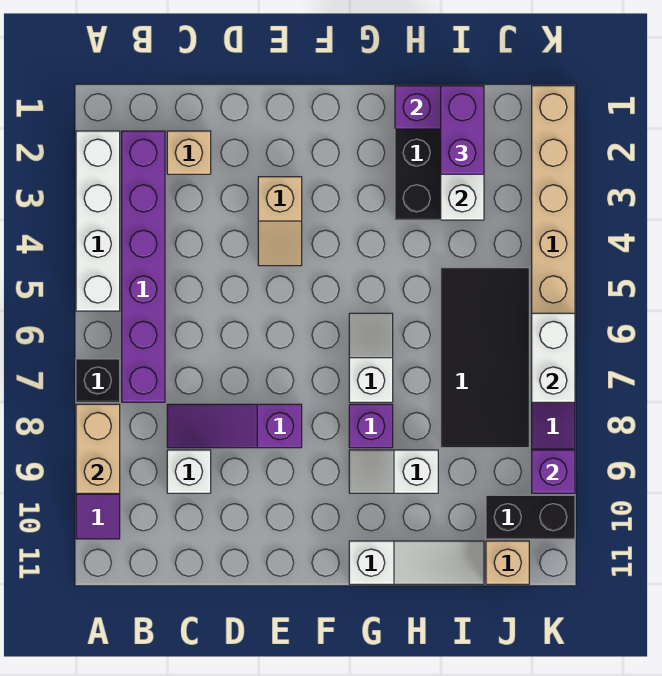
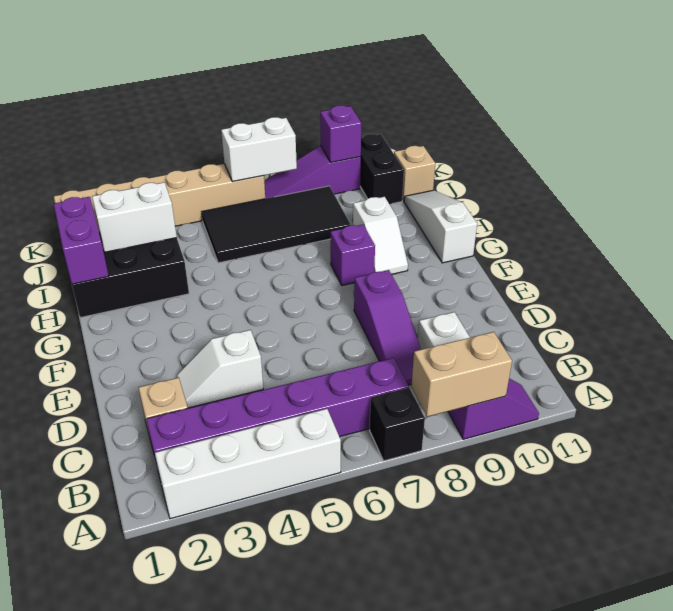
tan 1x2 slope [258,177,302,266] -> none
white 1x2 slope [349,313,393,402] -> white 1x2 slope moved to [177,330,263,408]
purple 1x2 brick [441,86,484,174] -> none

